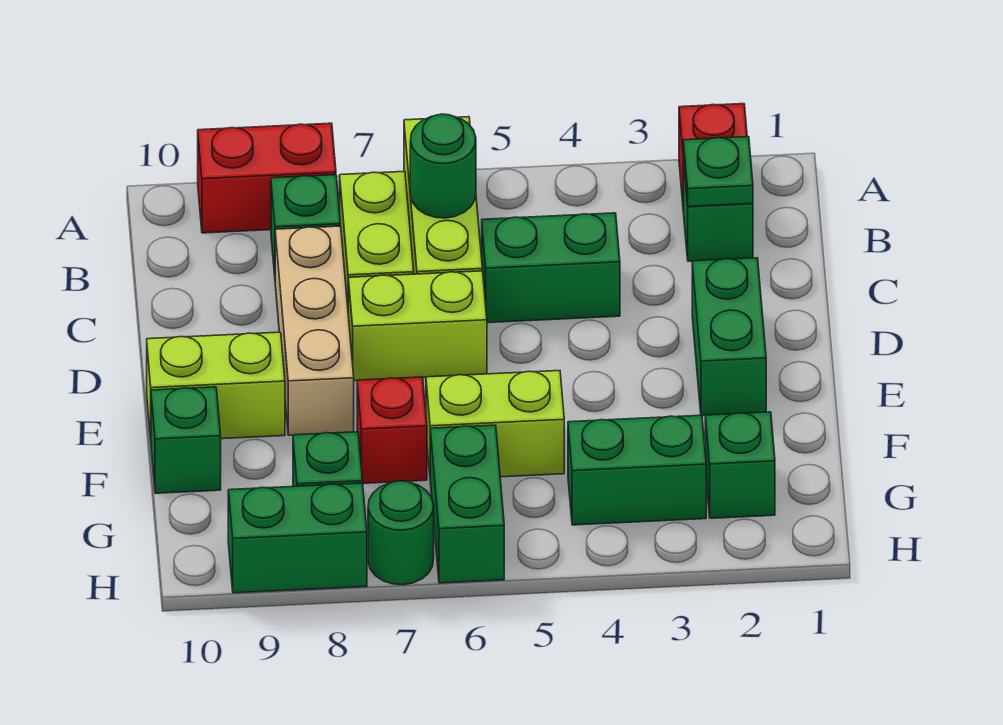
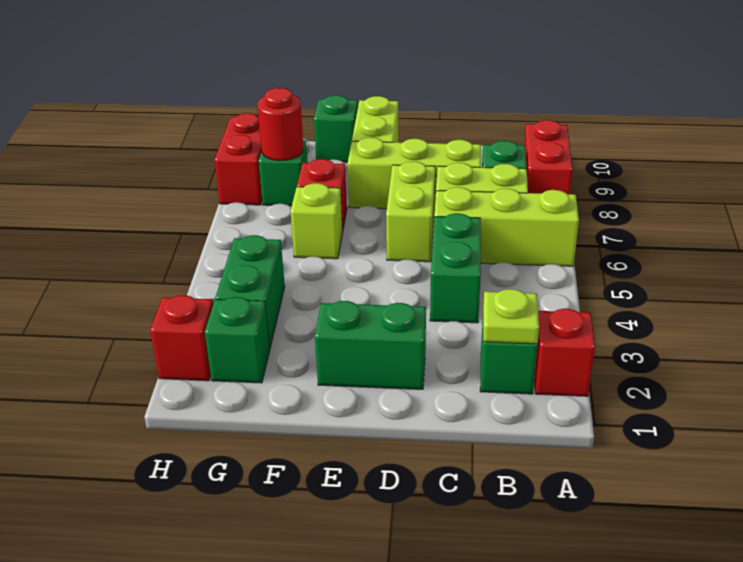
green 1x1 plate [683,137,753,206] -> lime 1x1 plate [483,289,539,344]
green 1x1 round brick [410,114,476,218] -> none
tan 1x3 brick [275,226,354,435] -> lime 1x3 brick [348,138,481,209]
lime 1x2 brick [426,371,564,477] -> lime 1x1 brick [290,183,342,259]
green 1x2 brick [430,425,504,583] -> none
none -> red 1x1 round brick [258,88,304,161]
none -> red 1x1 brick [150,295,213,381]
green 1x1 round brick [368,481,434,585] -> none
green 1x2 brick [228,483,367,593] -> red 1x2 brick [215,113,262,205]

